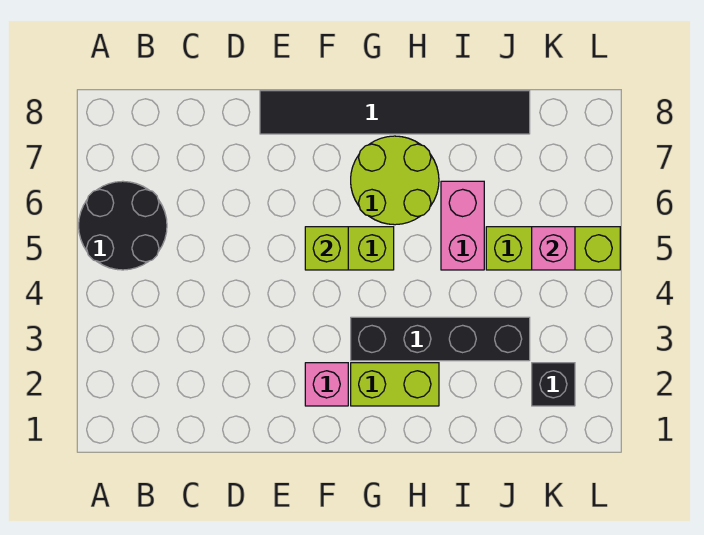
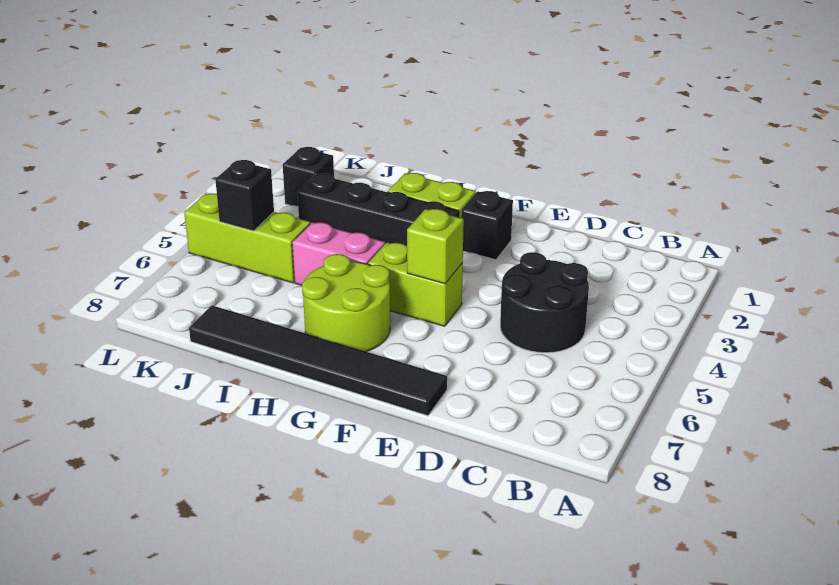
black 2x2 round brick [79,181,167,270] -> black 2x2 round brick moved to [500,252,589,353]
pink 1x1 brick [305,363,348,406] -> black 1x1 brick [461,191,513,260]
pink 1x2 brick [441,181,484,270] -> pink 1x2 brick turned to [292,222,385,285]
pink 1x1 brick [532,227,575,270] -> black 1x1 brick [215,160,274,231]

